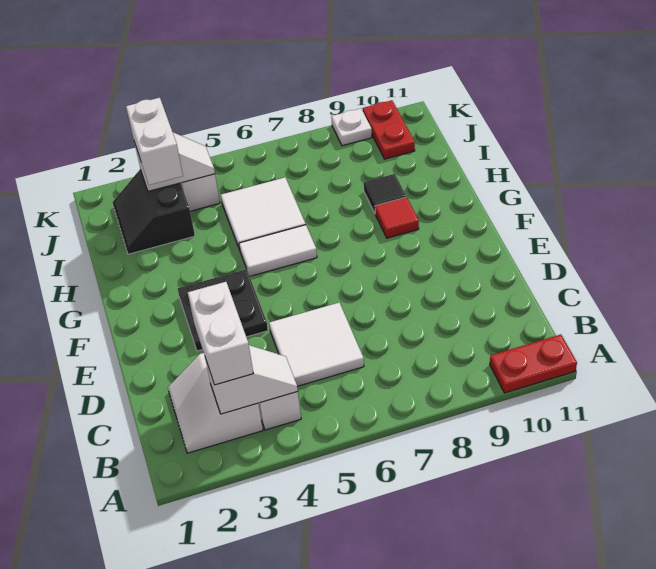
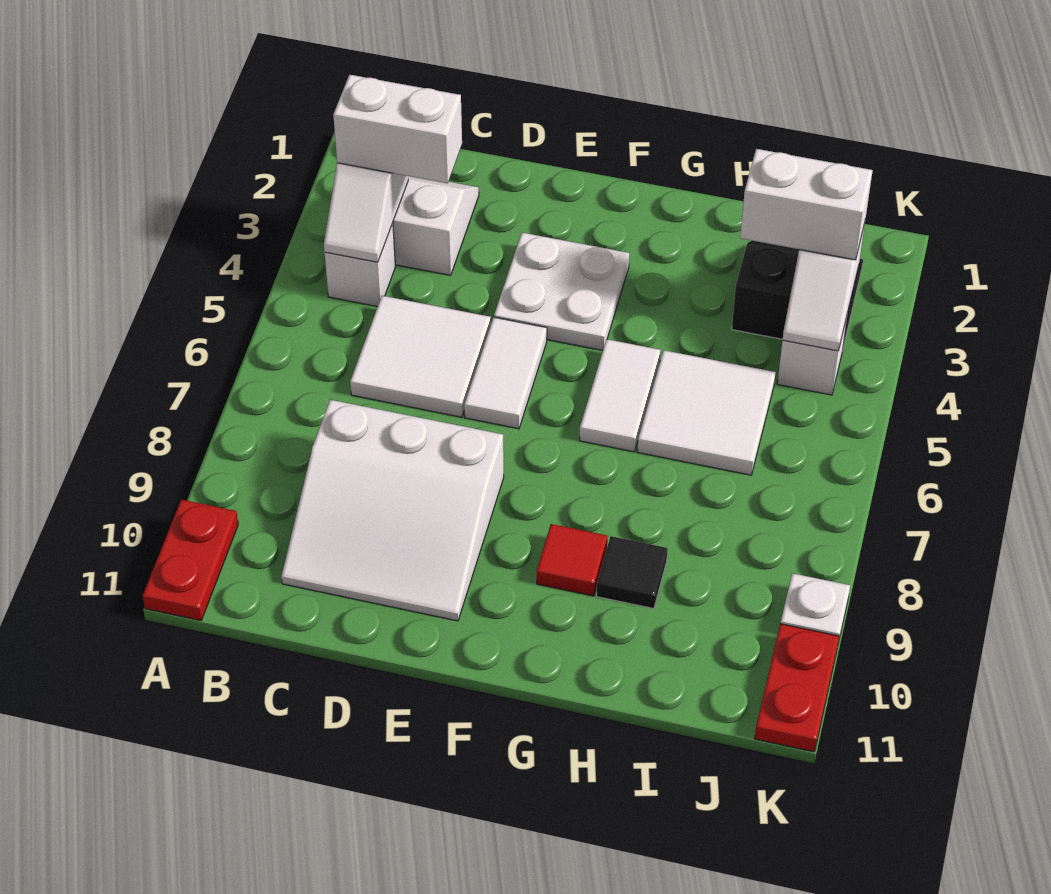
none -> white 3x3 slope [281,400,504,621]
black 2x2 plate [178,269,268,351] -> white 2x2 plate [494,233,629,350]
none -> white 1x2 tile [464,317,547,429]
red 1x2 plate [363,100,415,159] -> red 1x2 plate turned to [755,624,839,752]

